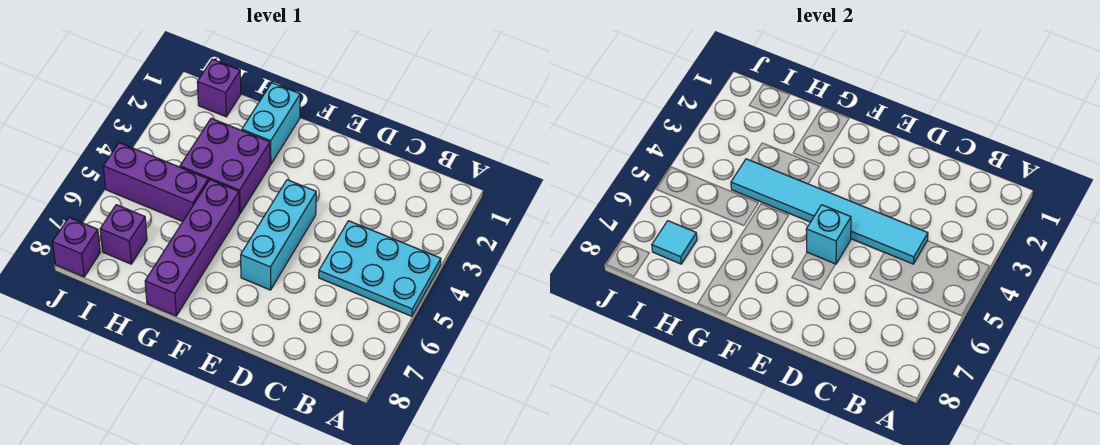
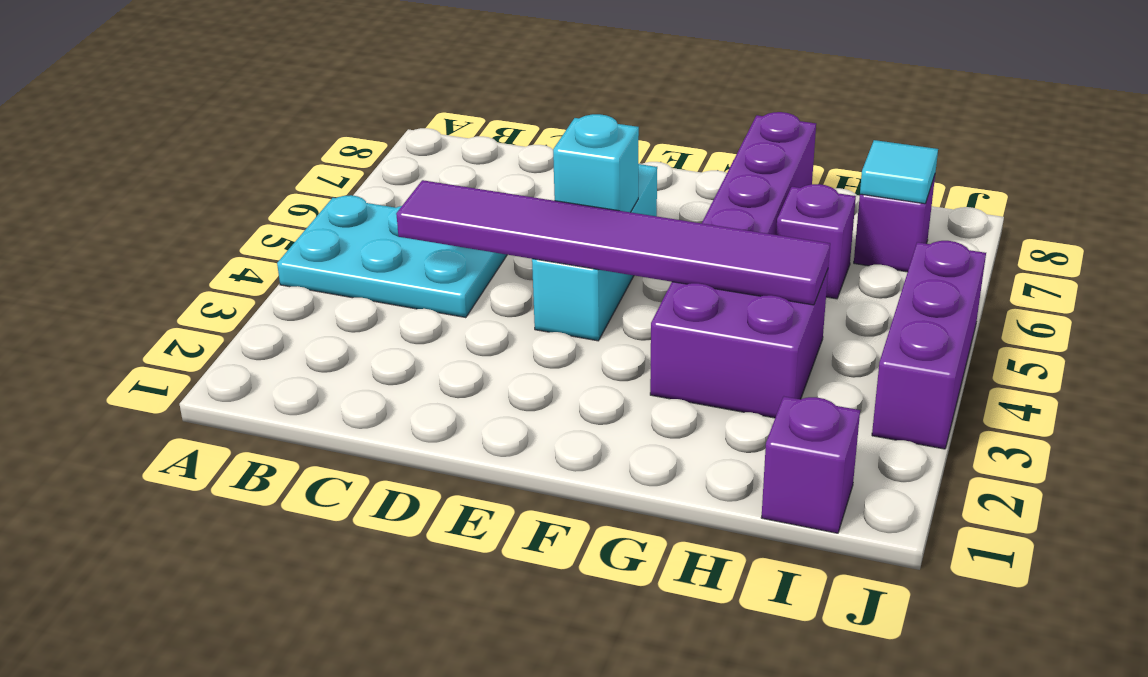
cyan 1x6 tile [731,159,928,264] -> purple 1x6 tile [396,180,830,305]
cyan 1x2 brick [242,83,300,165] -> none
purple 1x3 brick [103,143,208,222] -> purple 1x3 brick turned to [872,241,986,449]
purple 1x1 brick [53,217,100,277] -> purple 1x1 brick moved to [776,184,856,299]

